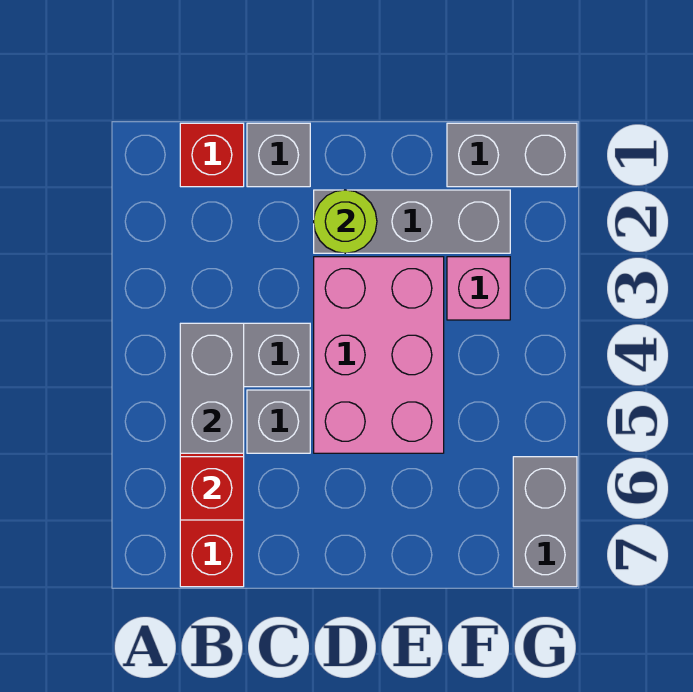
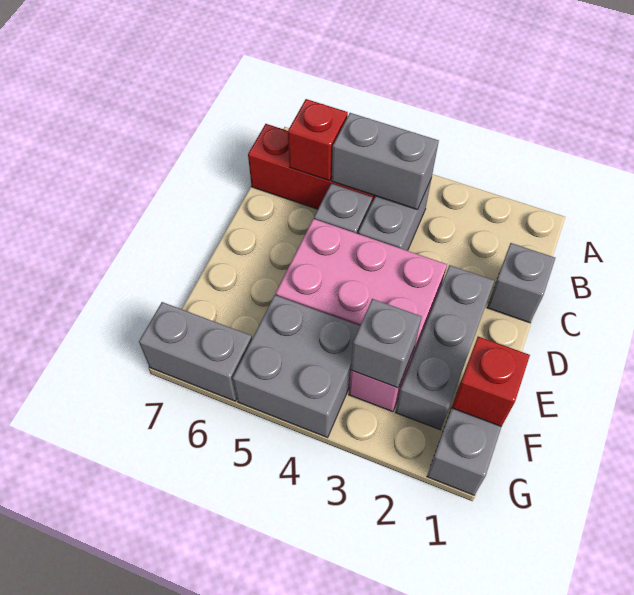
red 1x1 brick [180,123,244,187] -> red 1x1 brick moved to [452,337,530,427]
lime 1x1 round brick [314,190,377,253] -> none
none -> grey 1x1 brick [351,299,422,388]
none -> grey 2x2 brick [233,295,360,437]

